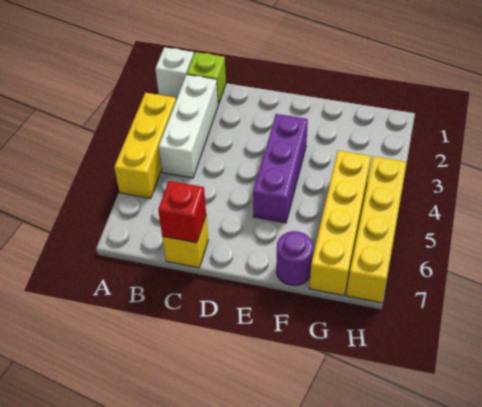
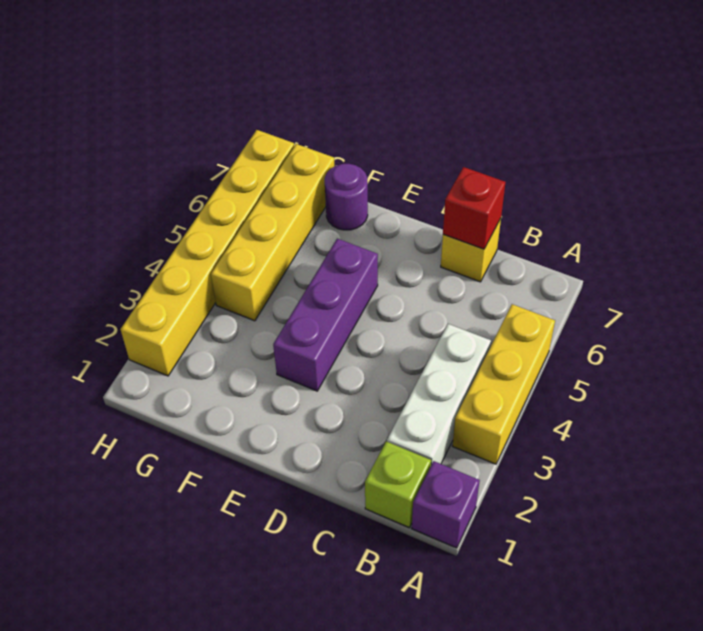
white 1x1 brick [155,47,194,98] -> purple 1x1 brick [412,461,480,548]
yellow 1x4 brick [346,156,407,303] -> yellow 1x6 brick [121,130,294,376]

